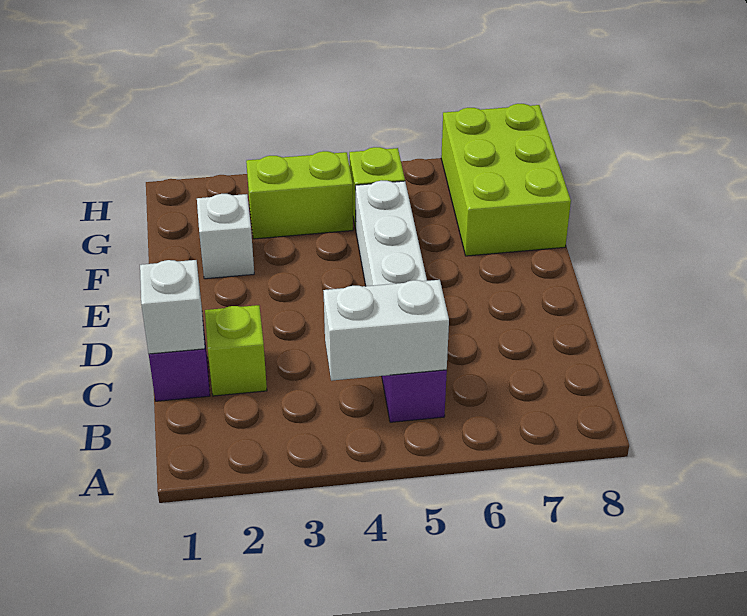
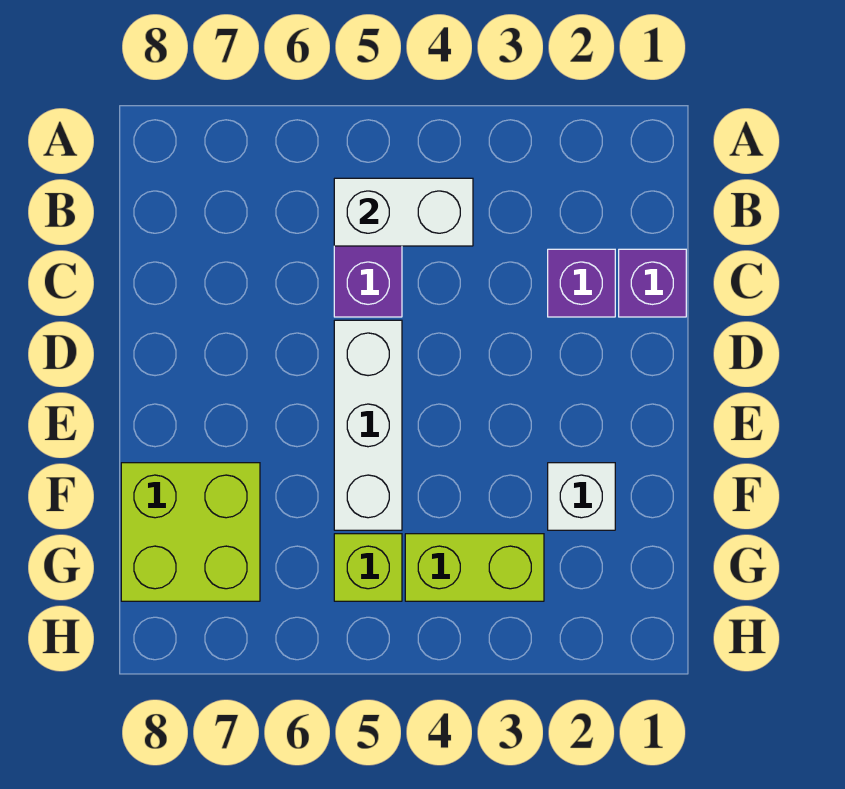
white 1x1 brick [140,260,205,354] -> none
lime 1x1 brick [205,305,267,396] -> purple 1x1 brick [548,249,615,317]
lime 2x3 brick [441,104,571,256] -> lime 2x2 brick [121,463,260,601]

